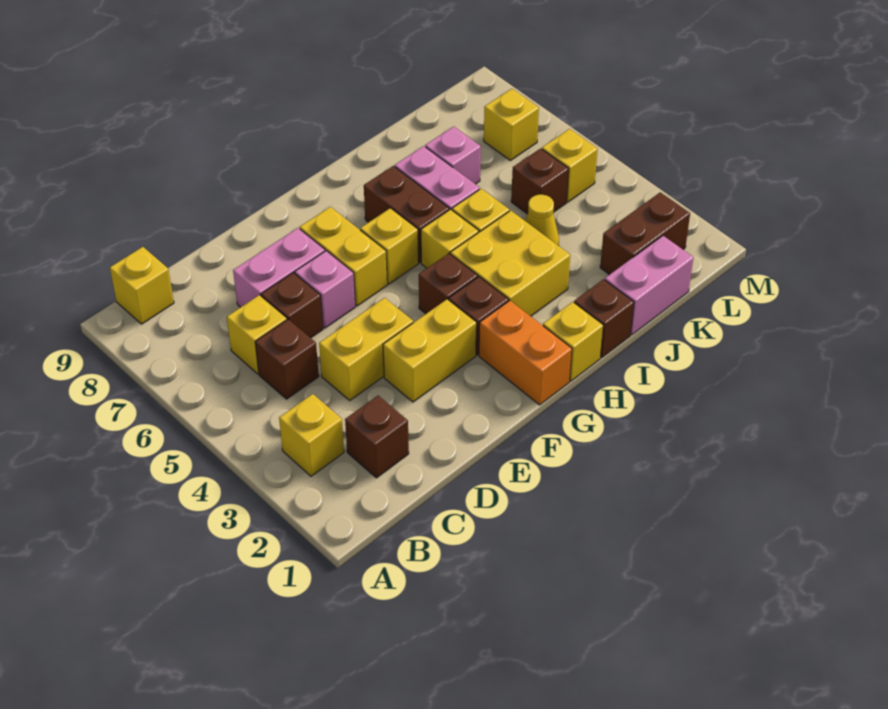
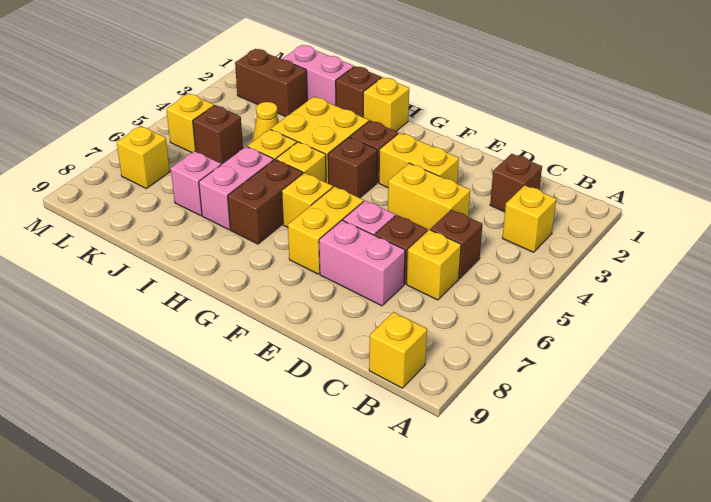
orange 1x2 brick [479,301,572,405] -> none

